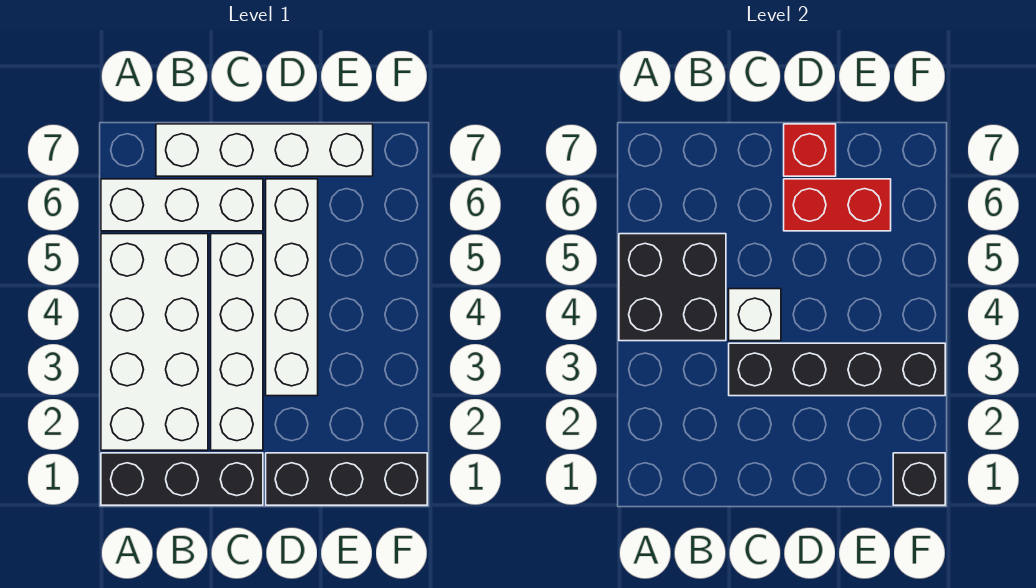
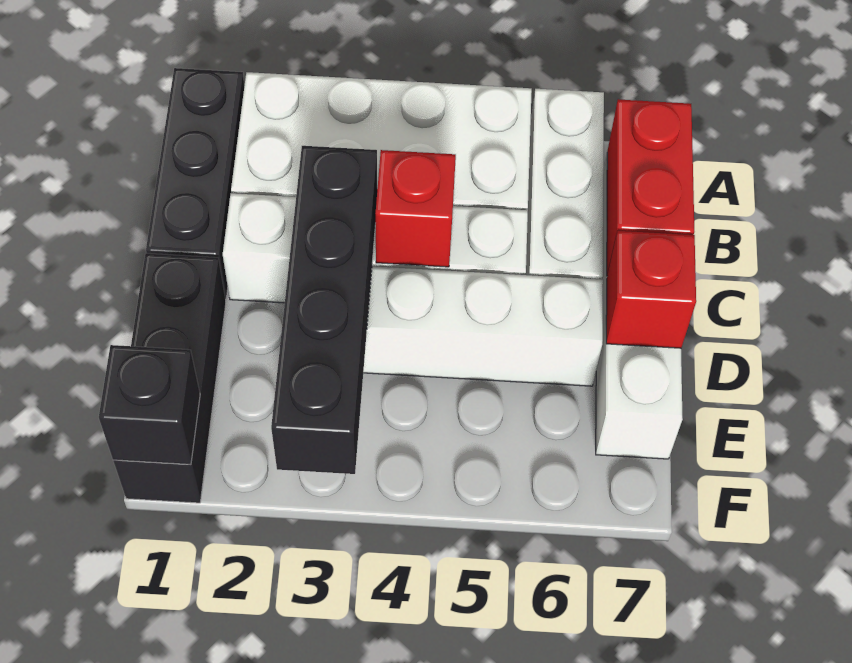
black 2x2 brick [619,234,726,341] -> none
white 1x1 brick [729,289,781,341] -> red 1x1 brick [376,150,456,267]
red 1x2 brick [784,179,891,231] -> red 1x2 brick moved to [607,99,694,276]

